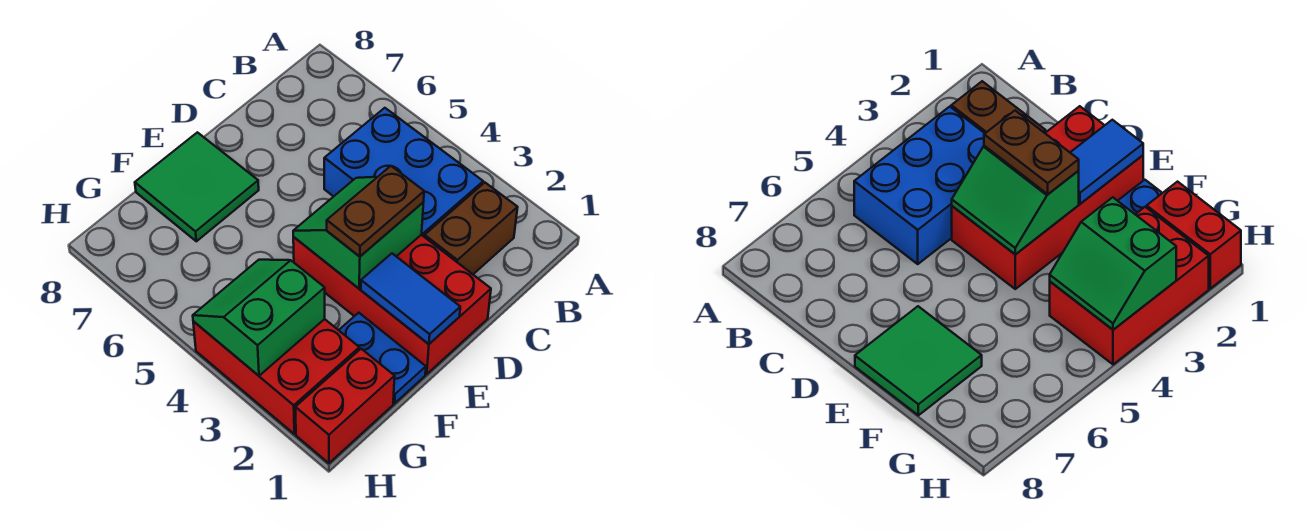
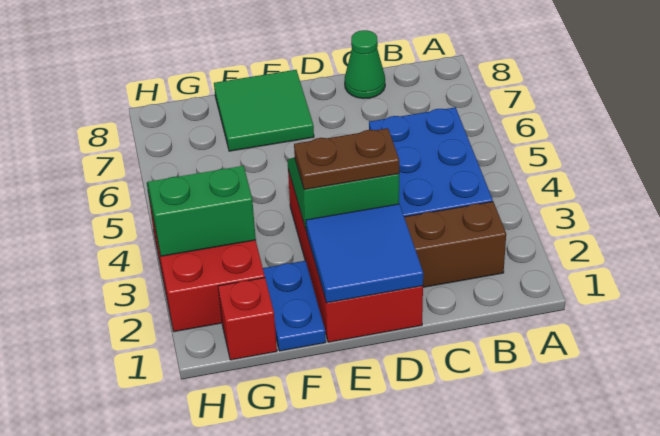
none -> green 1x1 cone [345,30,385,99]
blue 1x2 tile [361,254,460,344] -> blue 2x2 tile [306,204,423,303]
red 1x2 brick [295,349,395,463] -> red 1x1 brick [218,278,277,360]

